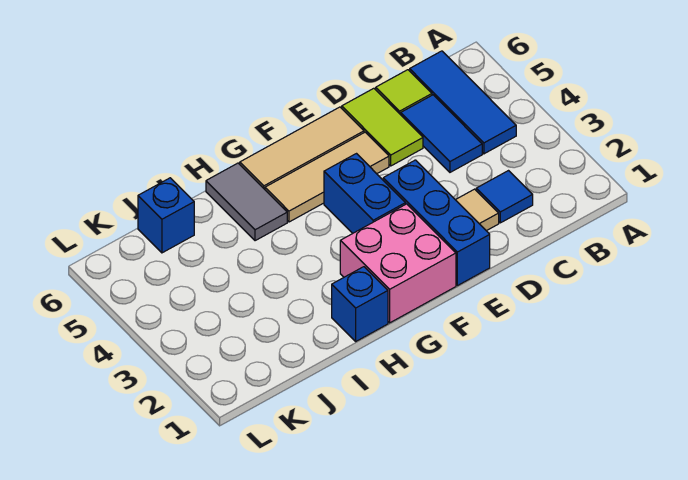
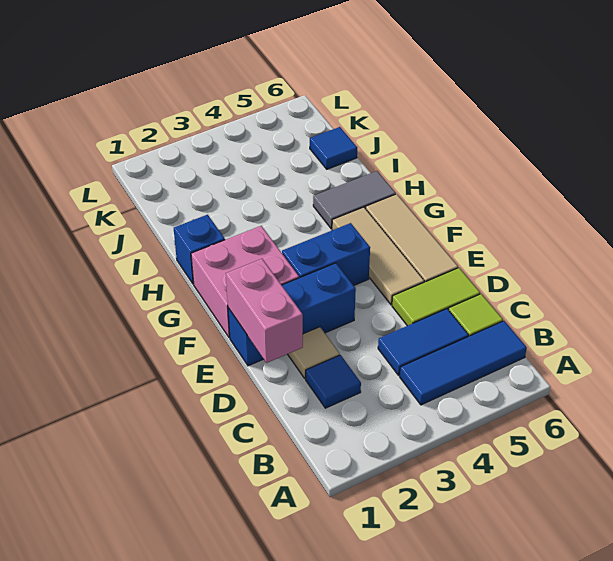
none -> pink 1x2 brick [226,259,303,363]
blue 1x1 brick [138,178,194,253] -> blue 1x1 tile [310,127,357,169]

